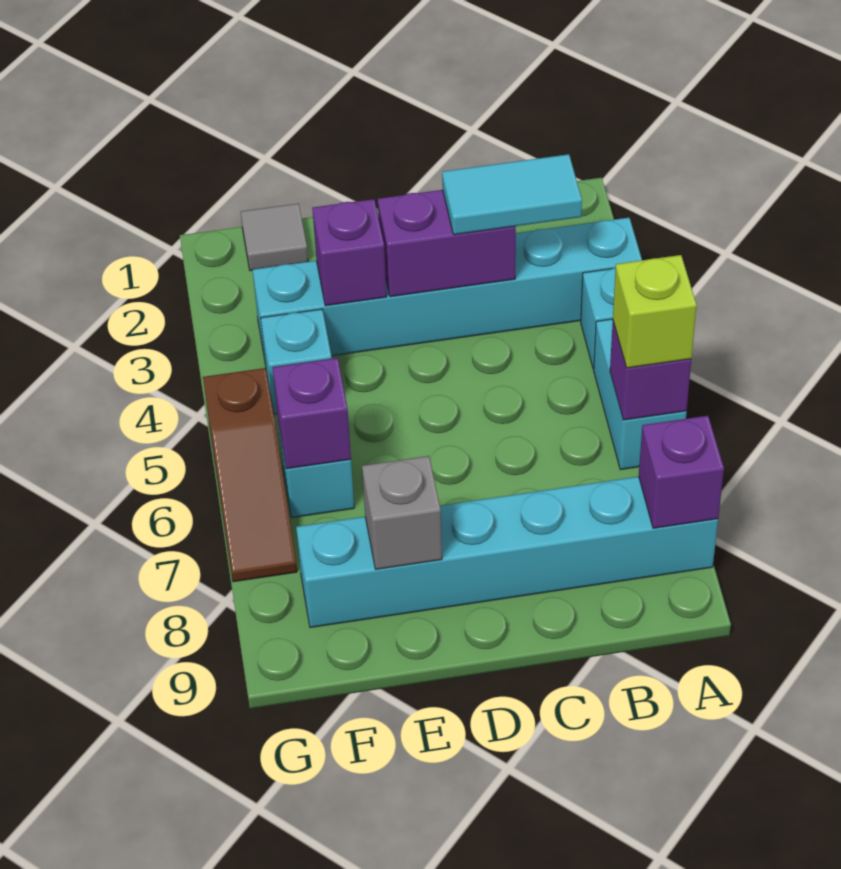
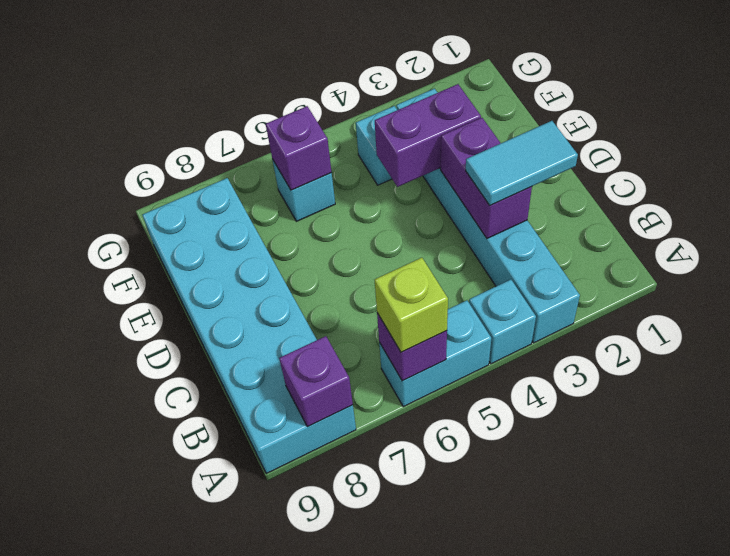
cyan 1x6 brick [296,477,718,628] -> cyan 2x6 brick [142,178,356,473]
cyan 1x2 tile [442,154,582,235] -> cyan 1x2 tile turned to [466,121,578,205]
purple 1x1 brick [312,199,387,306] -> purple 1x2 brick [375,84,481,187]
grey 1x1 brick [362,456,442,569] -> none
grey 1x1 tile [241,203,308,271] -> none
brown 1x3 slope [203,368,297,582] -> none

